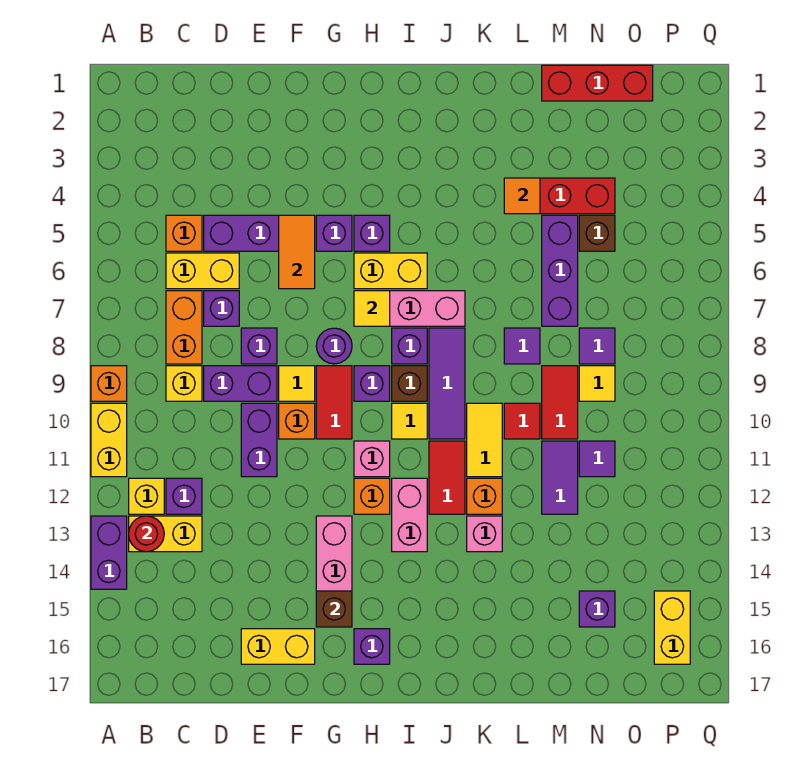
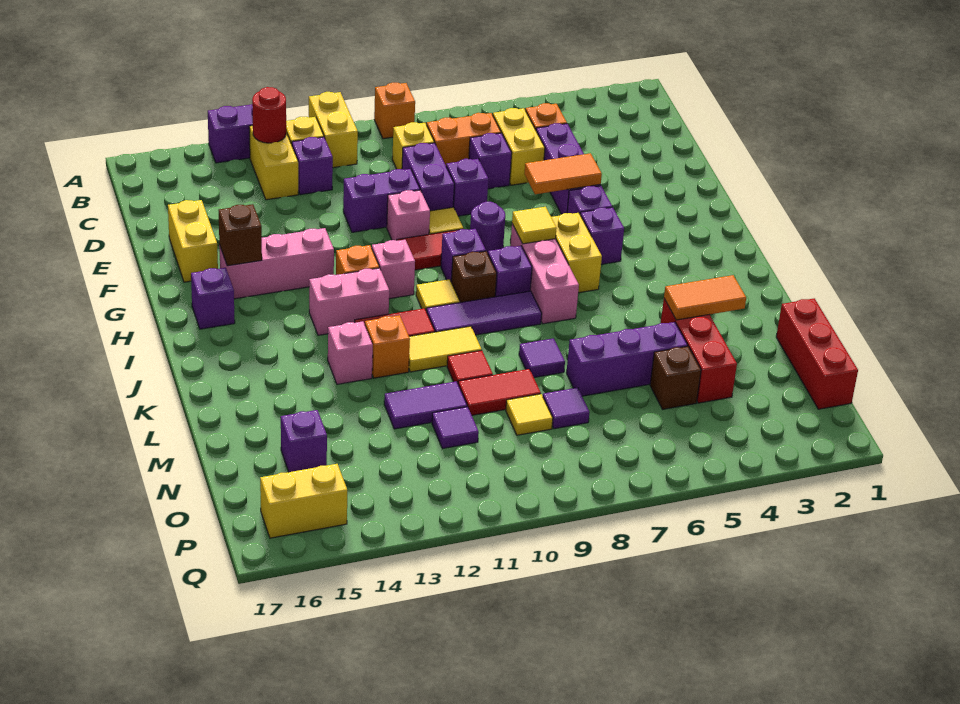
yellow 1x2 brick [91,403,127,477] -> yellow 1x2 brick turned to [309,92,358,168]
orange 1x1 brick [279,403,315,439] -> pink 1x1 brick [387,190,430,240]
orange 1x1 tile [504,178,540,214] -> orange 1x2 tile [664,275,746,320]

